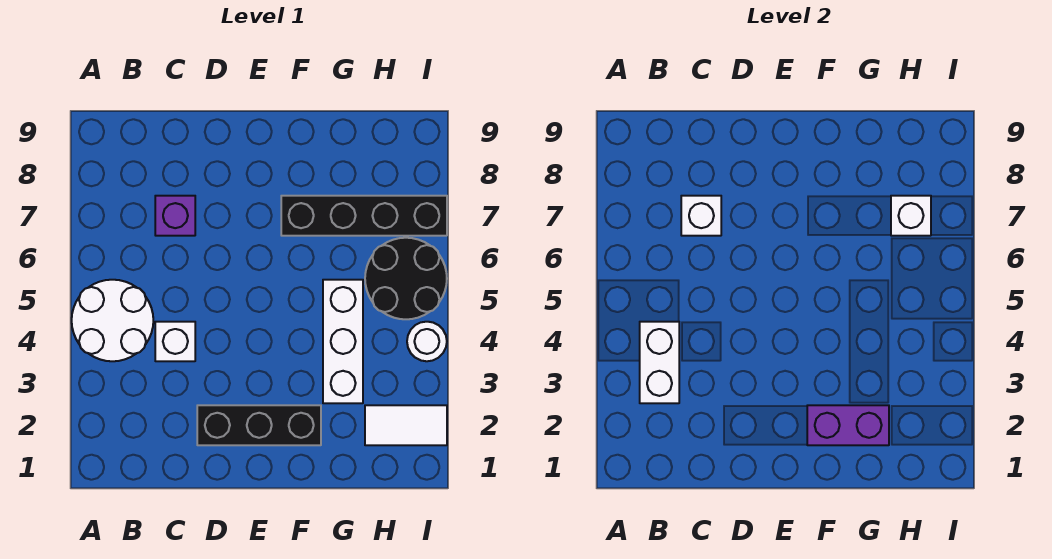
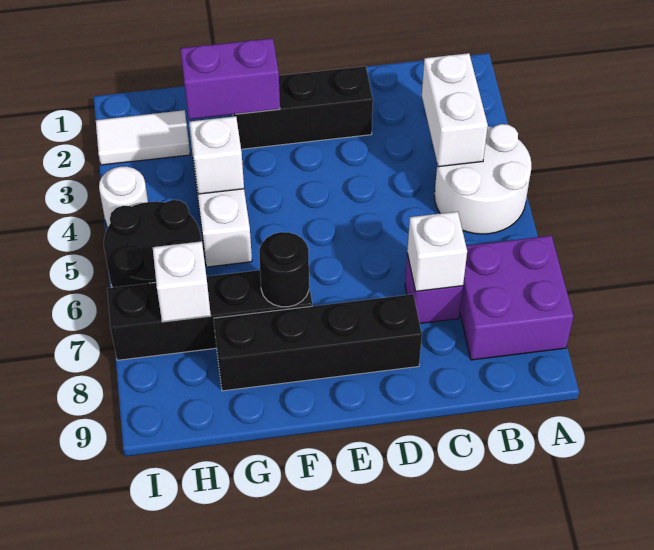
none -> purple 2x2 brick [460,236,574,360]
white 1x1 brick [155,322,195,361] -> white 1x1 brick moved to [190,116,244,194]
none -> black 1x4 brick [214,294,422,391]
none -> black 1x1 round brick [259,232,309,307]

